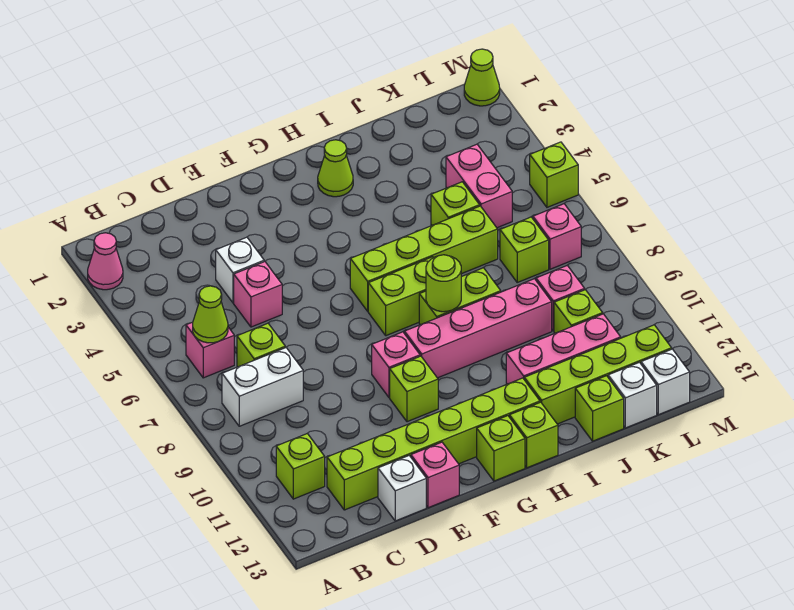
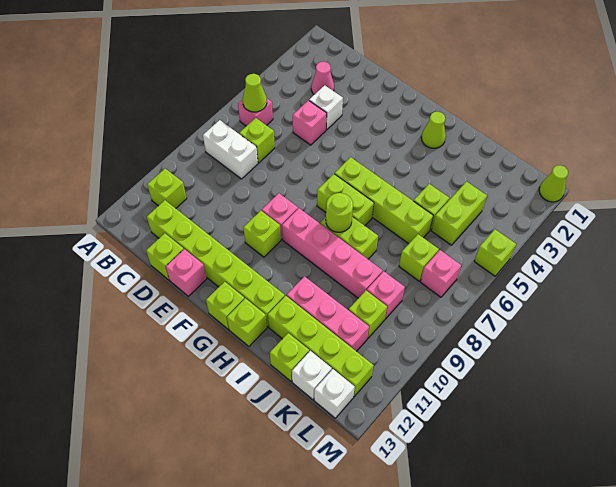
pink 1x1 cone [88,233,123,290] -> pink 1x1 cone moved to [311,62,334,95]
white 1x1 brick [378,456,426,521] -> lime 1x1 brick [146,233,184,280]
pink 1x2 brick [446,144,512,228] -> lime 1x2 brick [431,181,487,245]

